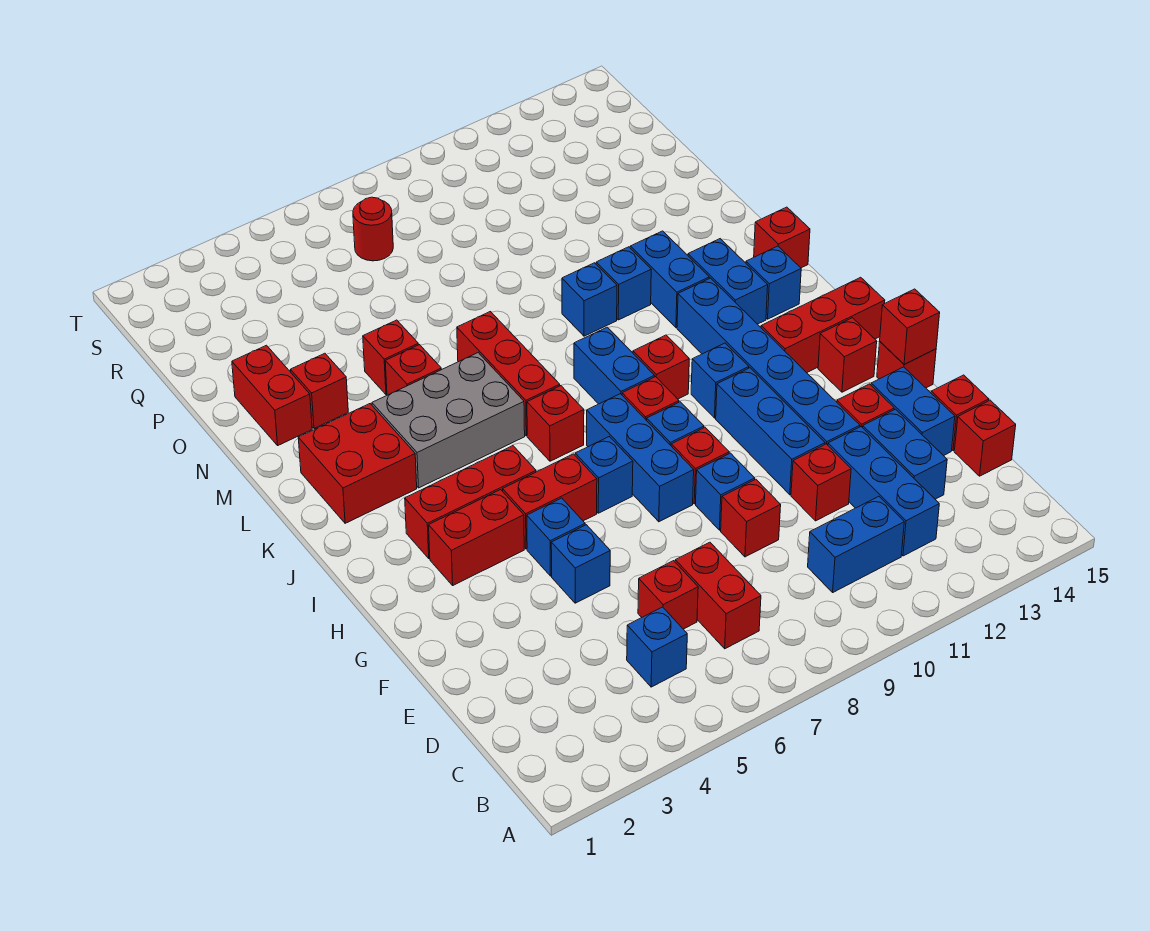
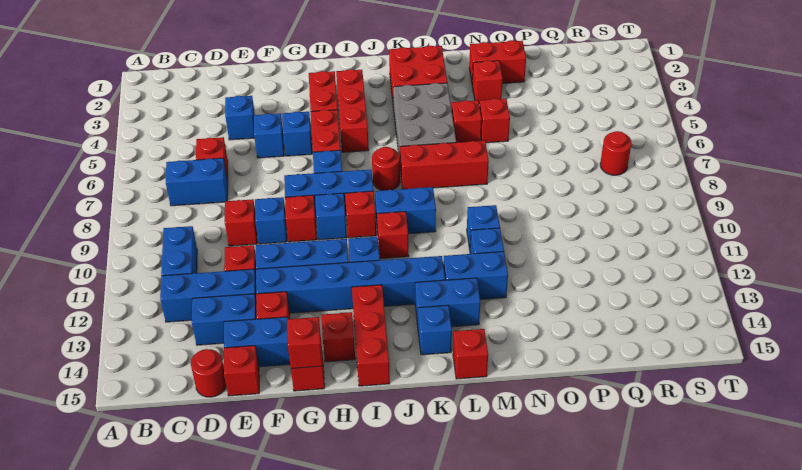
blue 1x1 brick [627,607,687,687] -> blue 1x1 brick moved to [225,96,255,140]
red 1x2 brick [675,542,761,649] -> blue 1x2 brick [166,158,228,206]
red 1x1 brick [954,400,1016,476] -> red 1x1 round brick [191,349,226,397]
red 1x1 brick [527,386,584,461] -> red 1x1 round brick [372,147,400,191]

